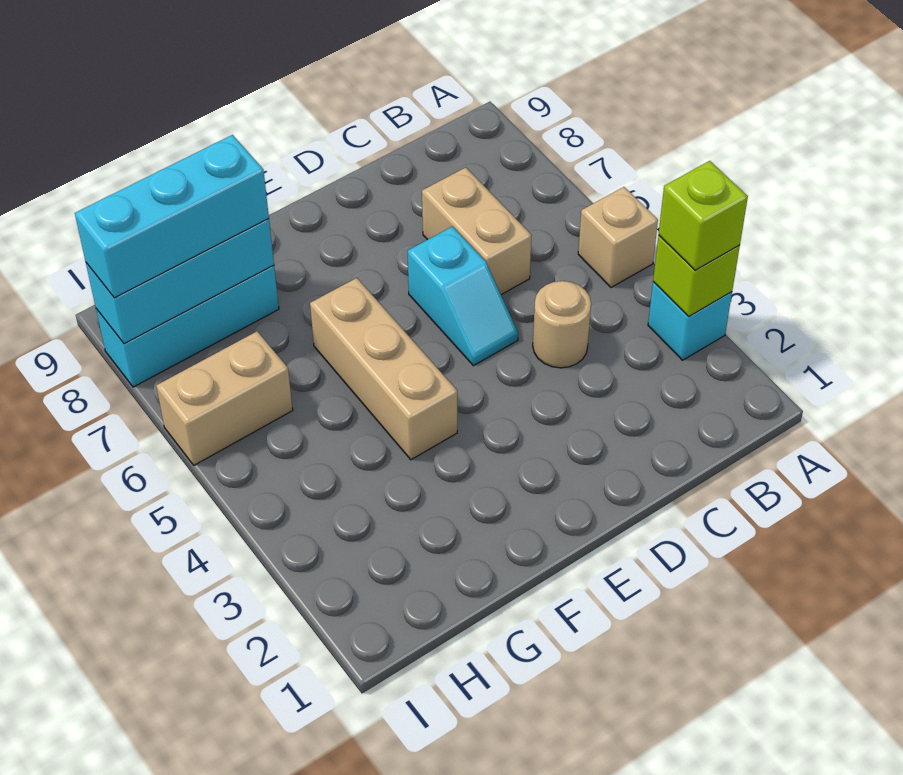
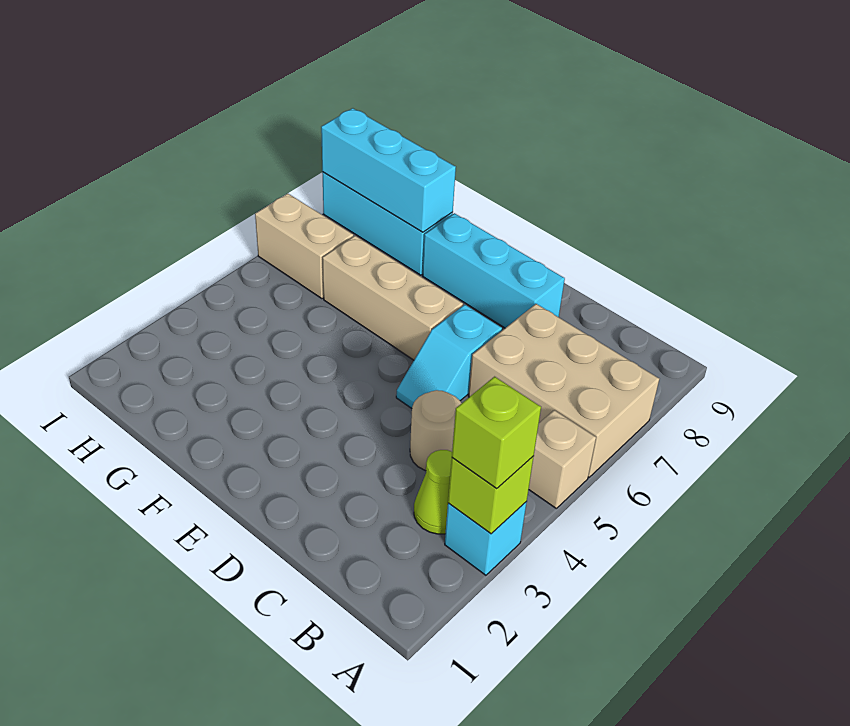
none -> lime 1x1 cone [414,450,452,534]
tan 1x2 brick [422,167,532,295] -> tan 2x3 brick [468,304,659,477]
tan 1x3 brick [310,278,457,460] -> tan 1x3 brick turned to [323,236,463,360]
cyan 1x3 brick [75,135,269,298] -> cyan 1x3 brick moved to [423,213,565,328]

